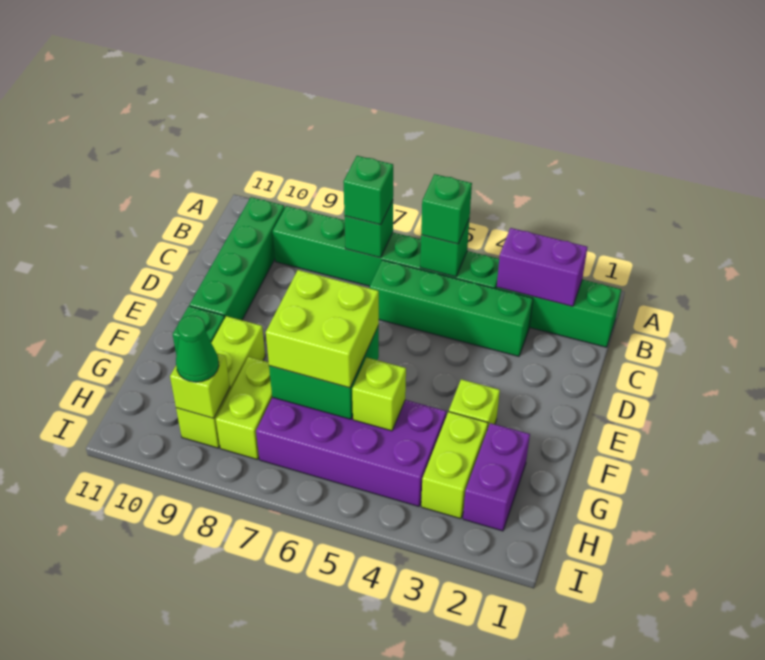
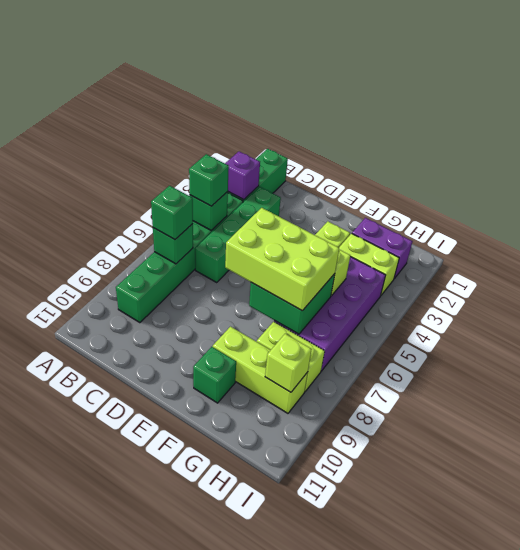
purple 1x2 brick [497,228,587,306] -> purple 1x1 brick [225,151,260,200]
green 1x4 brick [189,197,285,320] -> none
lime 2x2 brick [266,270,379,388] -> lime 2x3 brick [225,208,339,310]
green 1x1 cone [176,316,219,382] -> none

